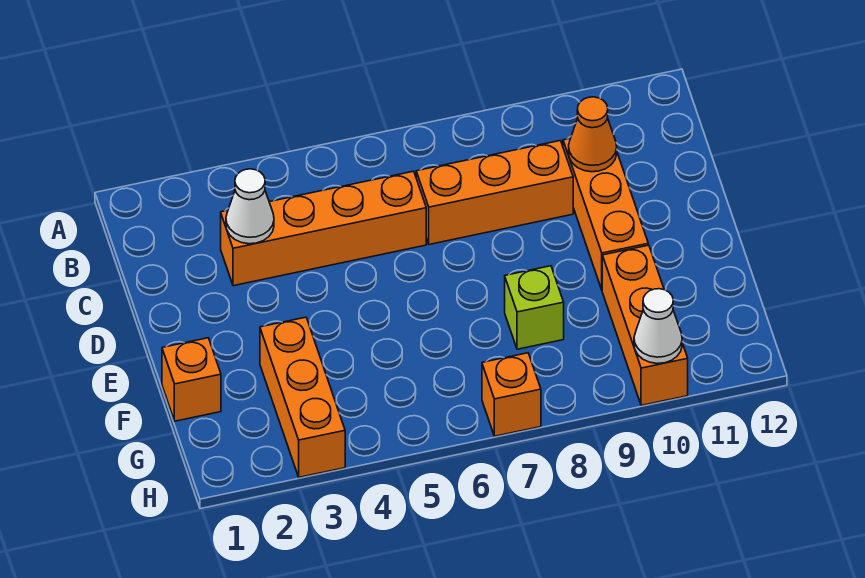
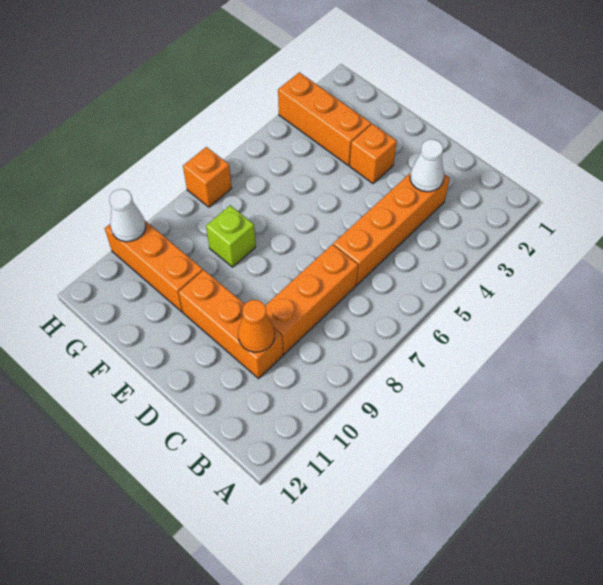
orange 1x1 brick [162,338,221,421] -> orange 1x1 brick moved to [350,124,397,184]

